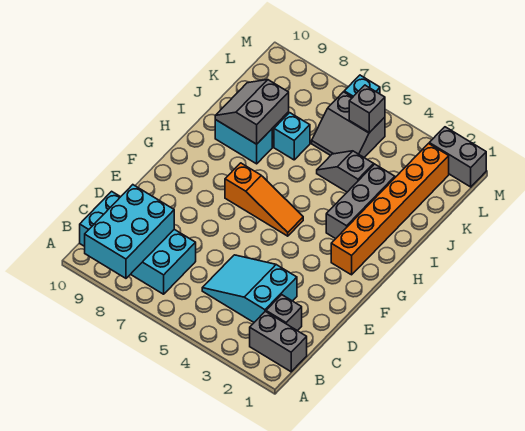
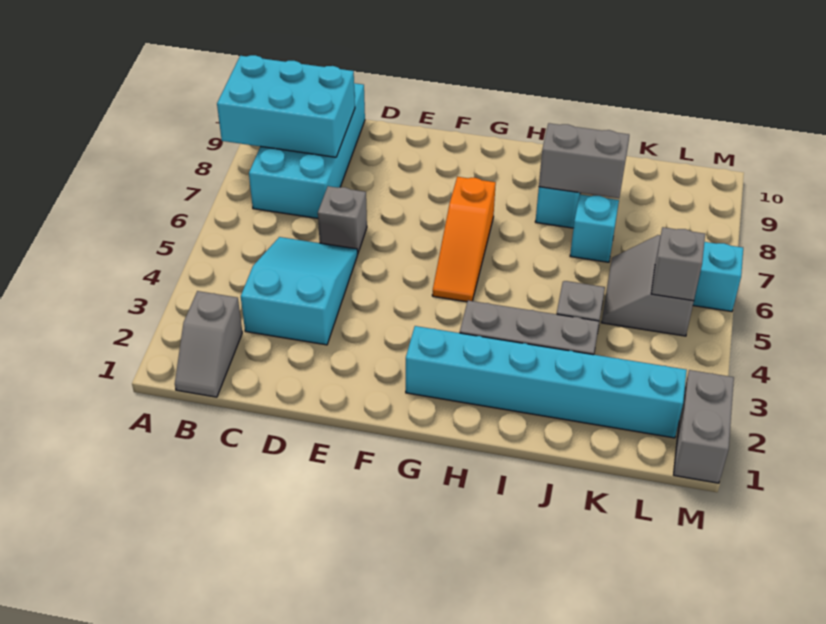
grey 1x2 brick [250,311,307,372] -> grey 1x2 slope [175,291,242,397]
grey 1x1 brick [266,295,302,331] -> grey 1x1 brick moved to [318,186,367,254]
orange 1x6 brick [331,144,449,275] -> cyan 1x6 brick [406,326,687,438]

